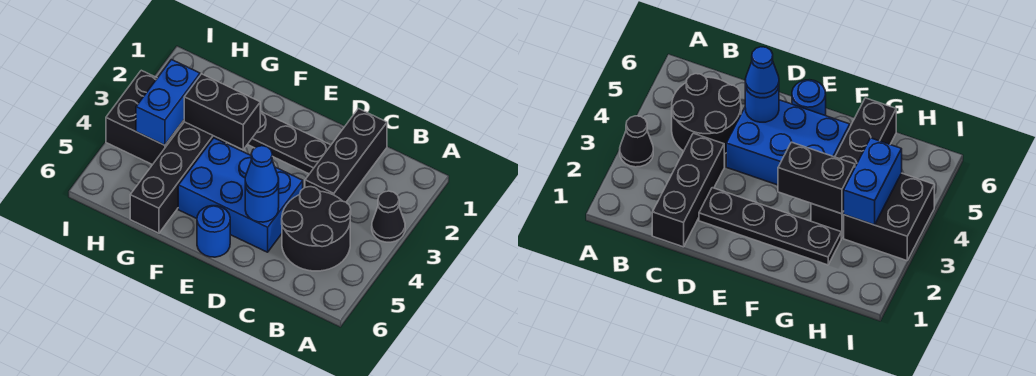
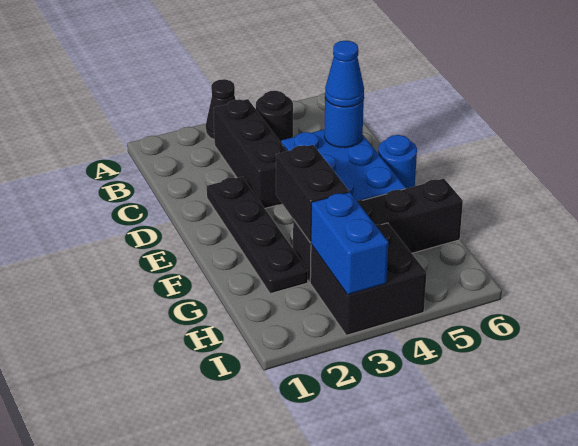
black 2x2 round brick [282,187,351,271] -> black 1x1 round brick [256,91,293,142]
black 1x3 brick [305,109,387,202] -> black 1x3 brick turned to [214,99,287,208]
blue 1x2 brick [136,60,200,145] -> blue 1x2 brick turned to [311,192,388,295]

